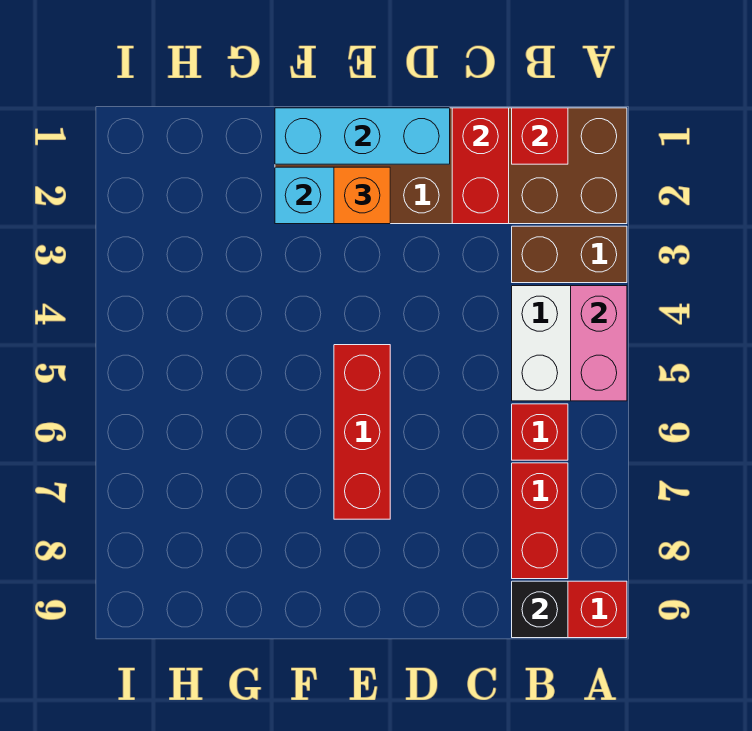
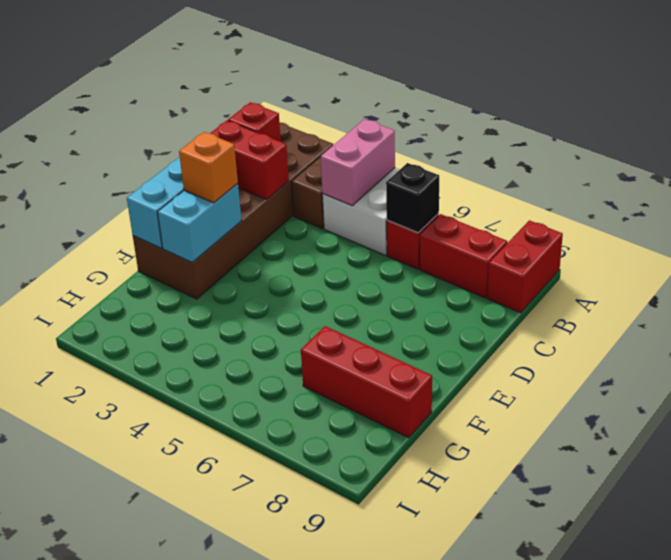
pink 1x2 brick [571,286,627,401] -> pink 1x2 brick turned to [321,119,395,206]
black 1x1 brick [512,581,568,638] -> black 1x1 brick moved to [386,163,439,233]
red 1x3 brick [334,345,390,519] -> red 1x3 brick moved to [301,326,432,438]

